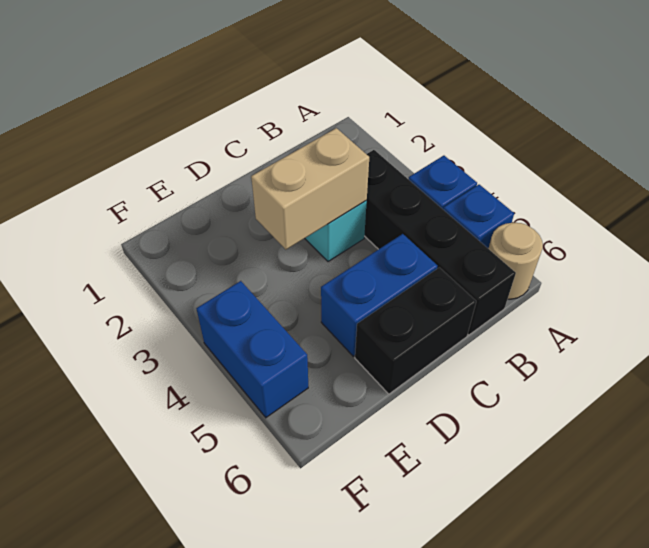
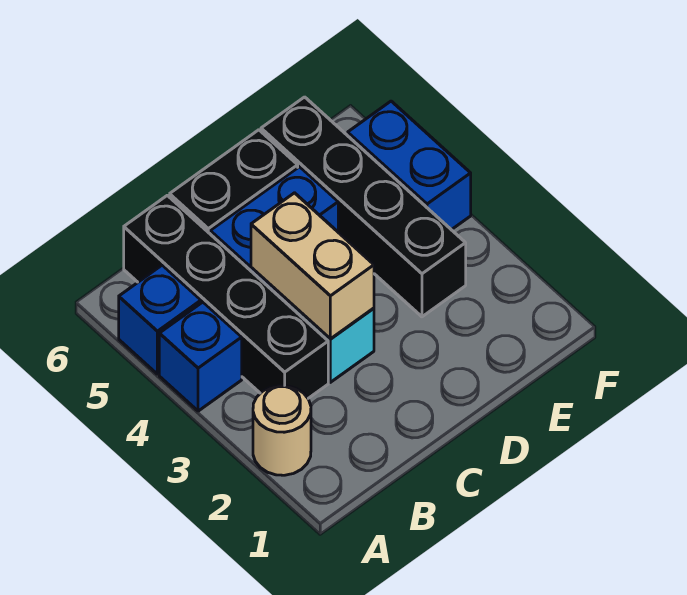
tan 1x1 round brick [488,223,543,299] -> tan 1x1 round brick moved to [253,385,311,475]
tan 1x2 brick [251,128,369,250] -> tan 1x2 brick turned to [251,193,374,339]
none -> black 1x4 brick [261,97,466,317]

